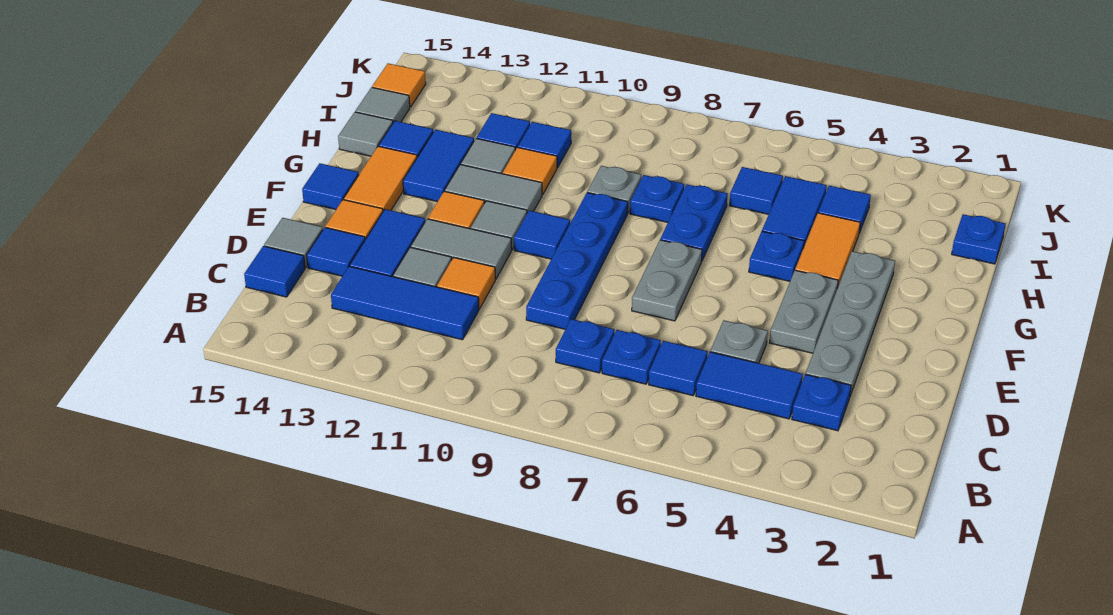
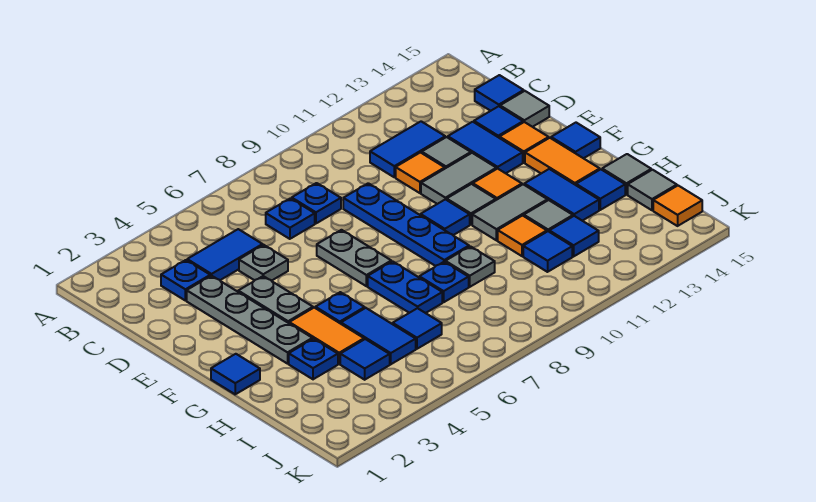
blue 1x1 tile [649,341,708,396] -> blue 1x1 tile moved to [211,354,260,394]
blue 1x3 tile [331,266,479,340] -> blue 1x2 tile [370,121,445,177]
blue 1x1 plate [952,214,1006,264] -> blue 1x1 plate moved to [289,339,338,379]

